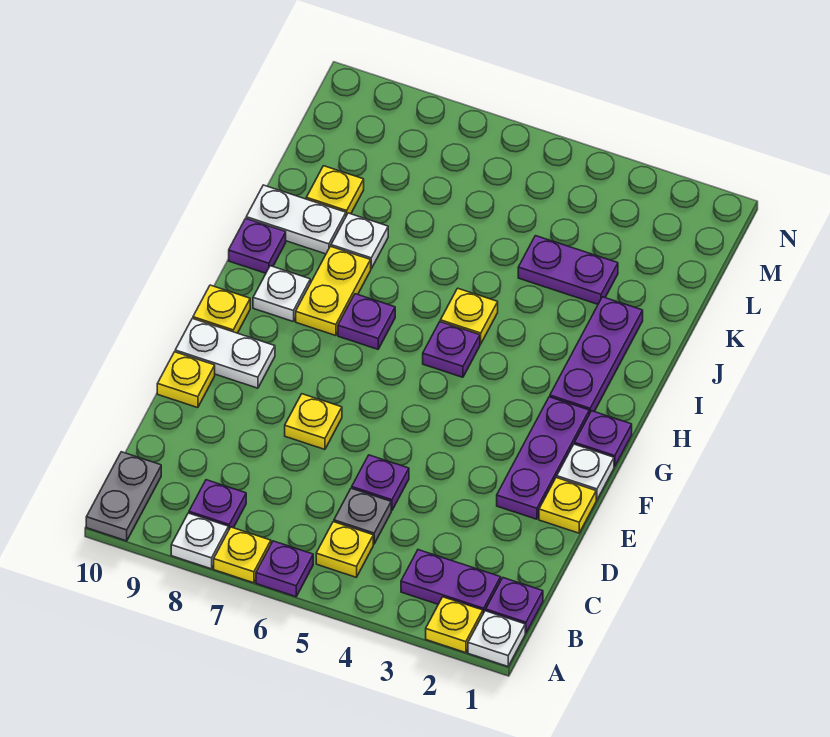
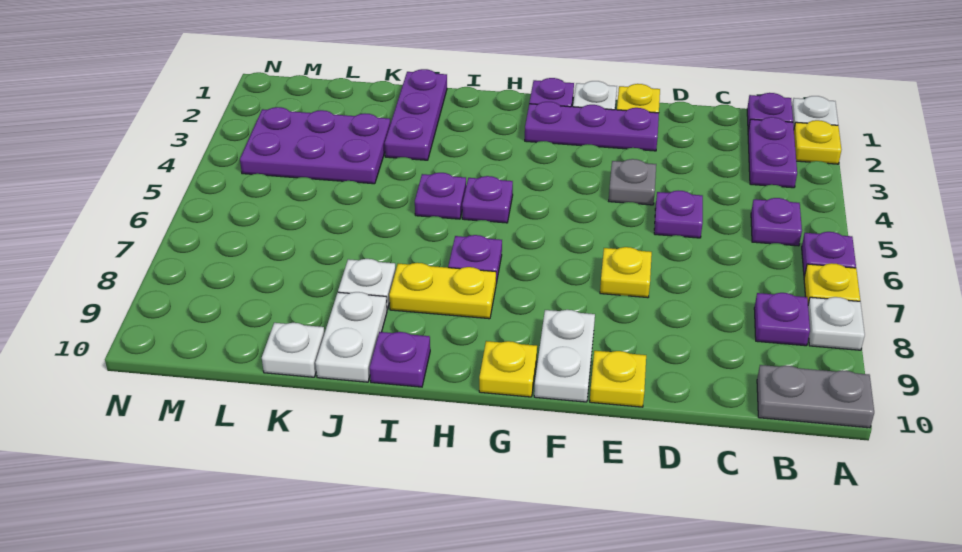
yellow 1x1 plate [316,522,373,577] -> purple 1x1 plate [751,198,802,246]
grey 1x1 plate [334,488,391,544] -> grey 1x1 plate moved to [609,159,656,205]
purple 1x3 plate [550,297,643,414] -> purple 1x3 plate turned to [385,69,447,160]
white 1x1 plate [253,266,310,321] -> white 1x1 plate moved to [262,323,325,377]
yellow 1x1 plate [440,288,498,344] -> purple 1x1 plate [415,173,466,219]
purple 1x2 plate [518,236,618,304] -> purple 2x3 plate [240,107,390,184]
yellow 1x1 plate [306,166,364,216] -> none

